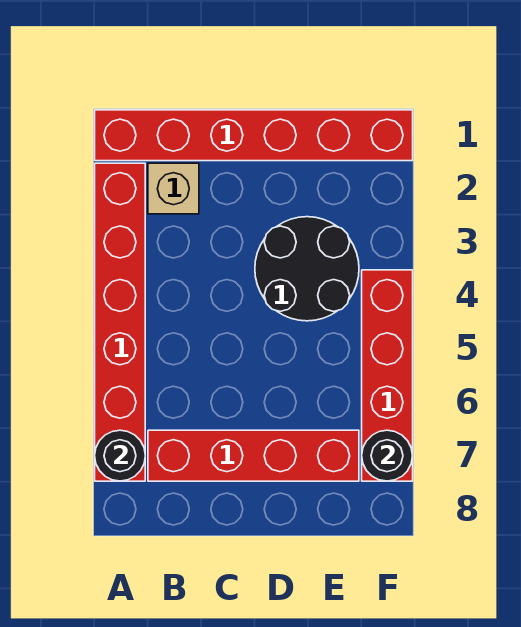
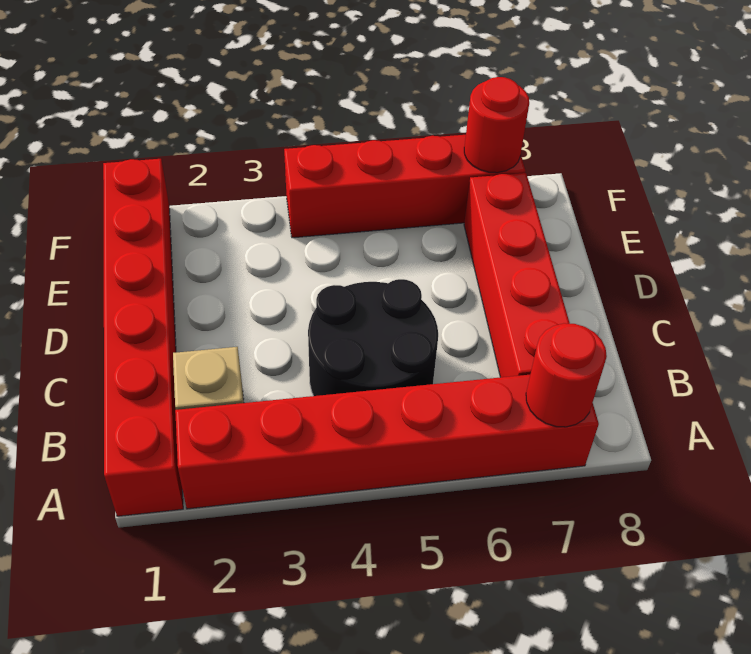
black 1x1 round brick [95,430,145,481] -> red 1x1 round brick [526,323,607,427]
black 2x2 round brick [255,217,359,321] -> black 2x2 round brick moved to [308,279,438,396]
black 1x1 round brick [362,430,413,481] -> red 1x1 round brick [464,77,529,173]

